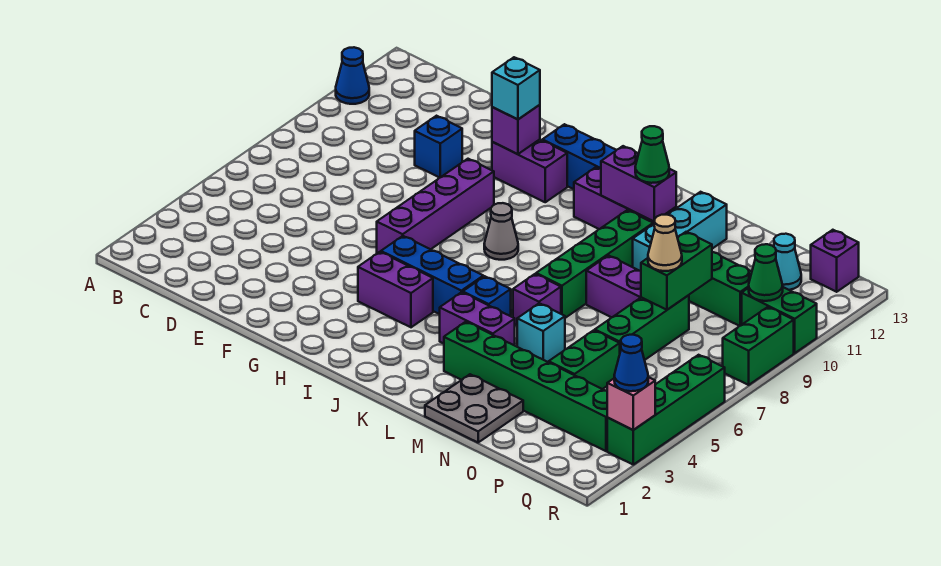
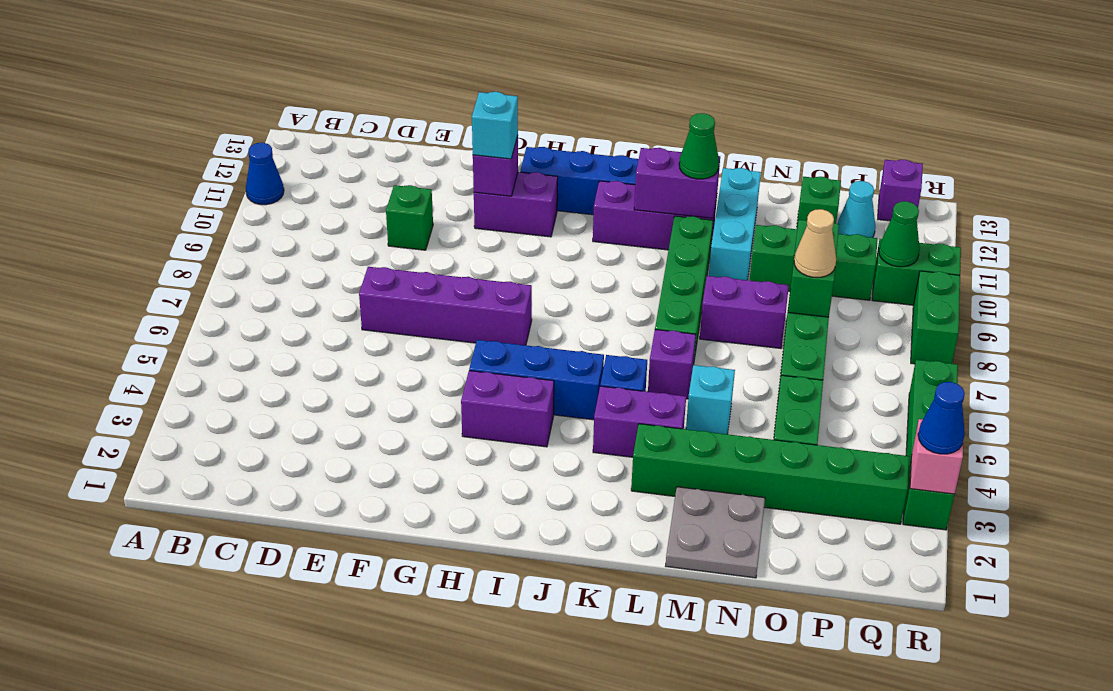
blue 1x1 brick [415,116,462,178] -> green 1x1 brick [386,185,433,250]
purple 1x4 brick [377,159,494,253] -> purple 1x4 brick turned to [359,267,532,345]
grey 1x1 cone [484,203,518,260] -> none
none -> green 1x1 brick [797,177,841,229]

